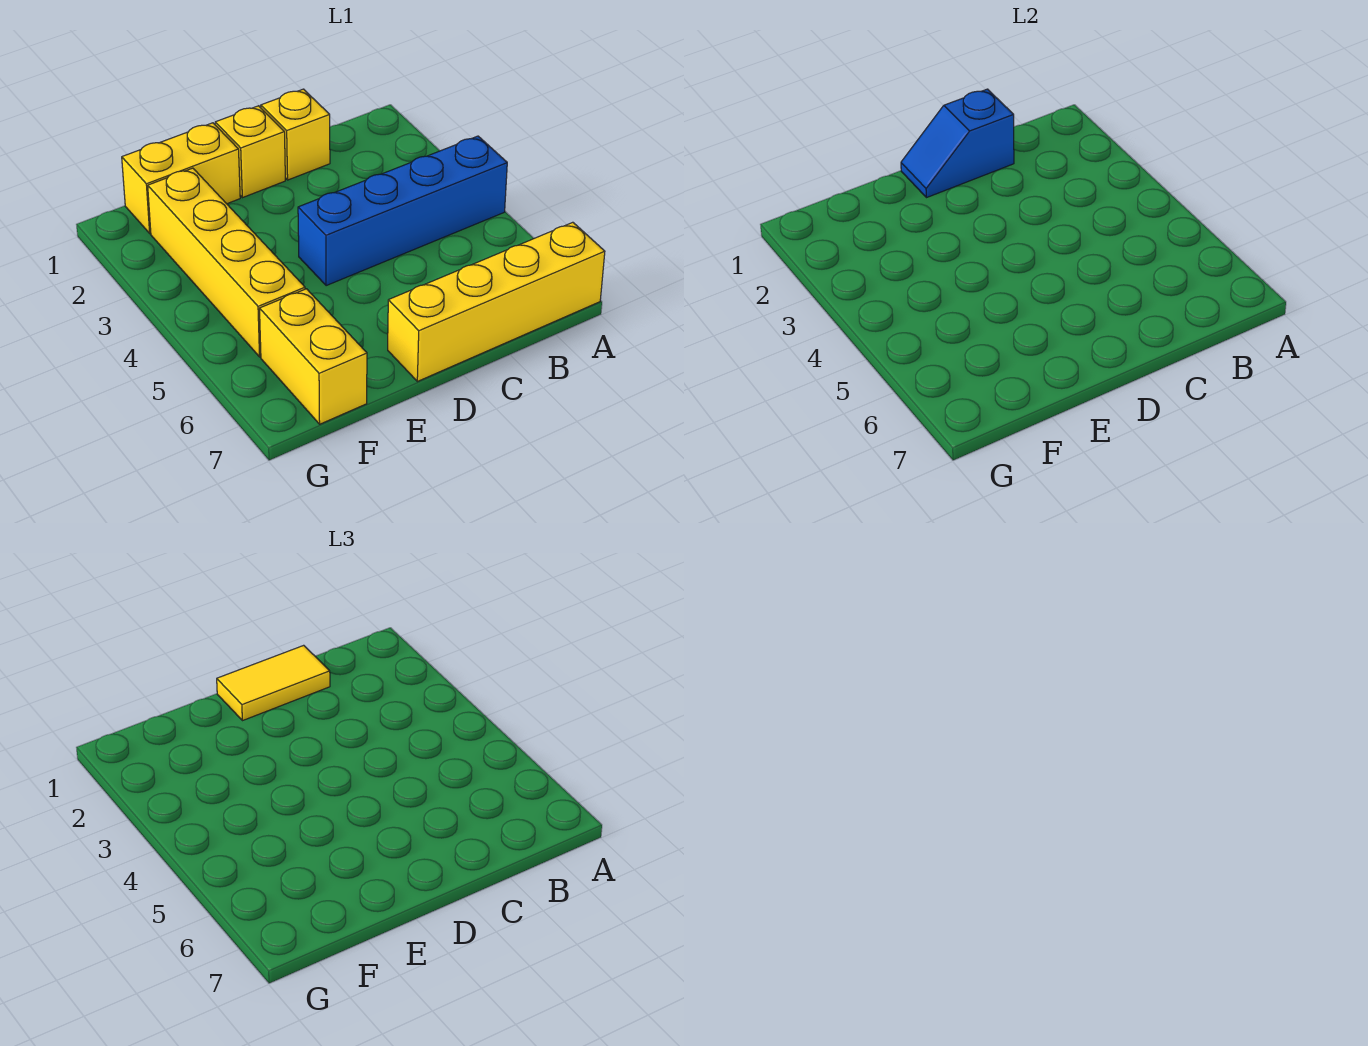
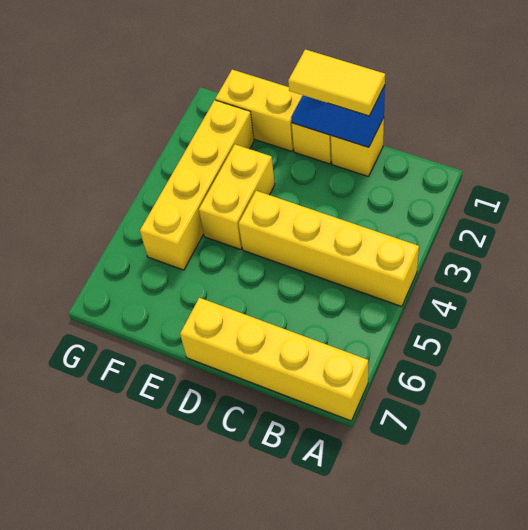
blue 1x4 brick [298,136,507,286] -> yellow 1x4 brick [239,191,419,307]
yellow 1x2 brick [260,289,367,424] -> yellow 1x2 brick moved to [199,144,275,250]

